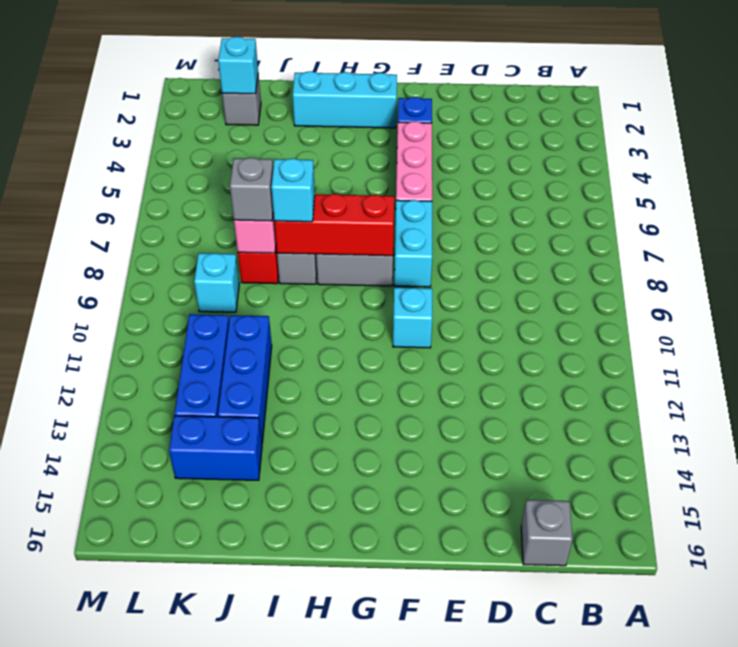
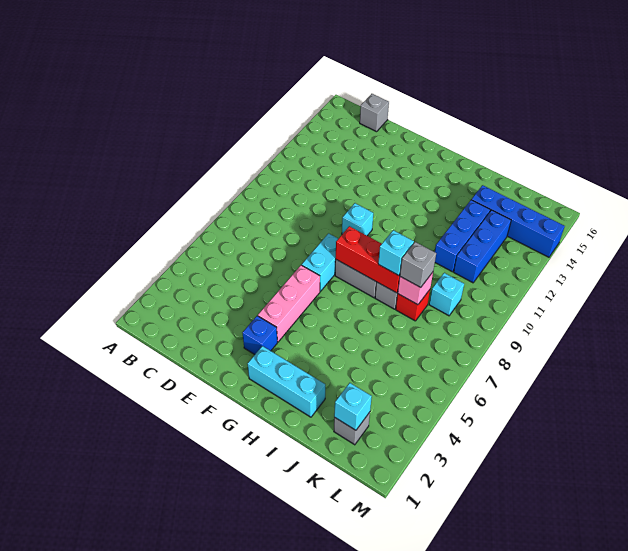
blue 1x2 brick [169,416,262,480] -> blue 1x4 brick [471,185,565,257]

